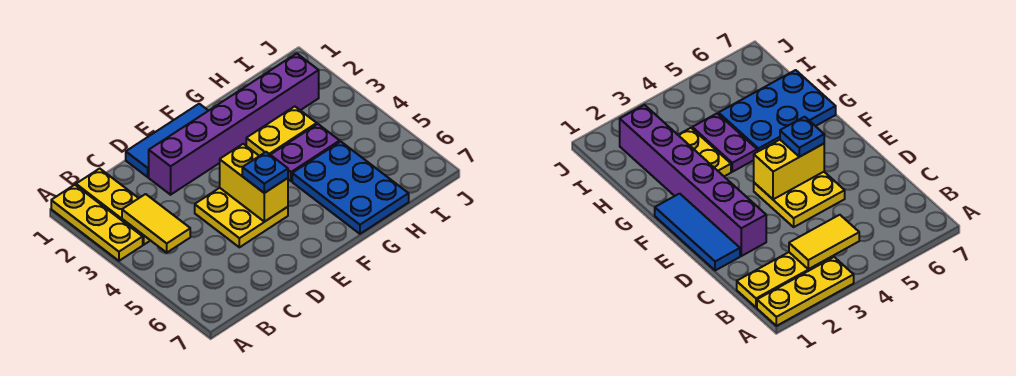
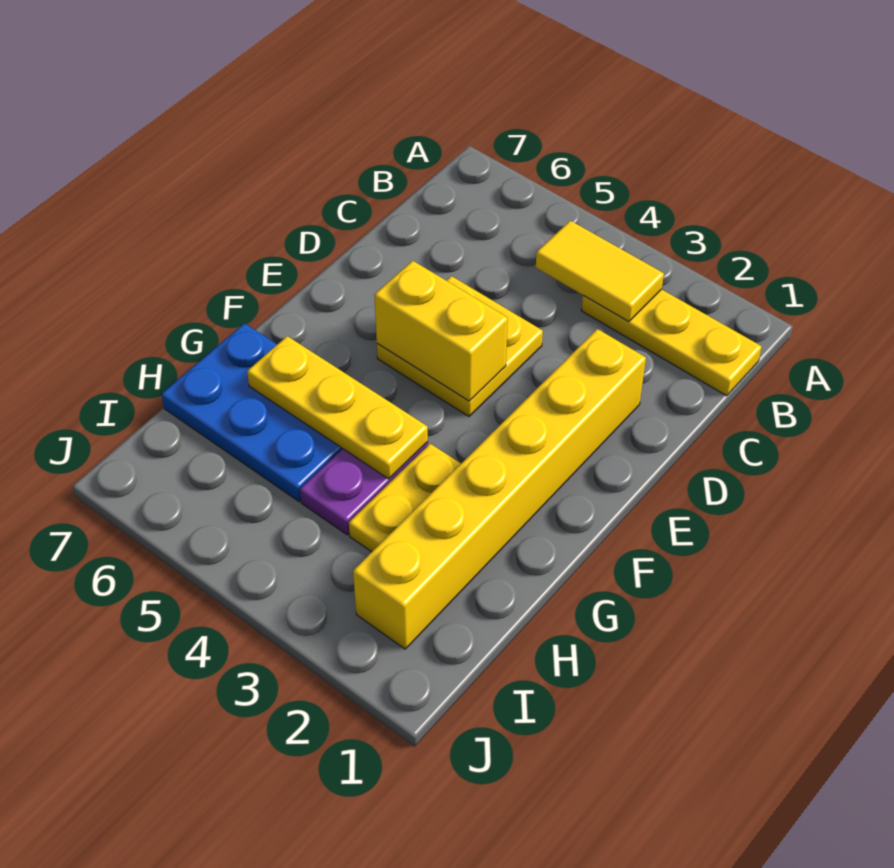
yellow 1x3 plate [51,185,143,261] -> yellow 1x3 plate moved to [247,336,428,479]
blue 1x3 tile [126,104,208,177] -> none
purple 1x6 brick [149,53,319,195] -> yellow 1x6 brick [353,329,646,649]
blue 1x1 plate [242,152,288,193] -> none

